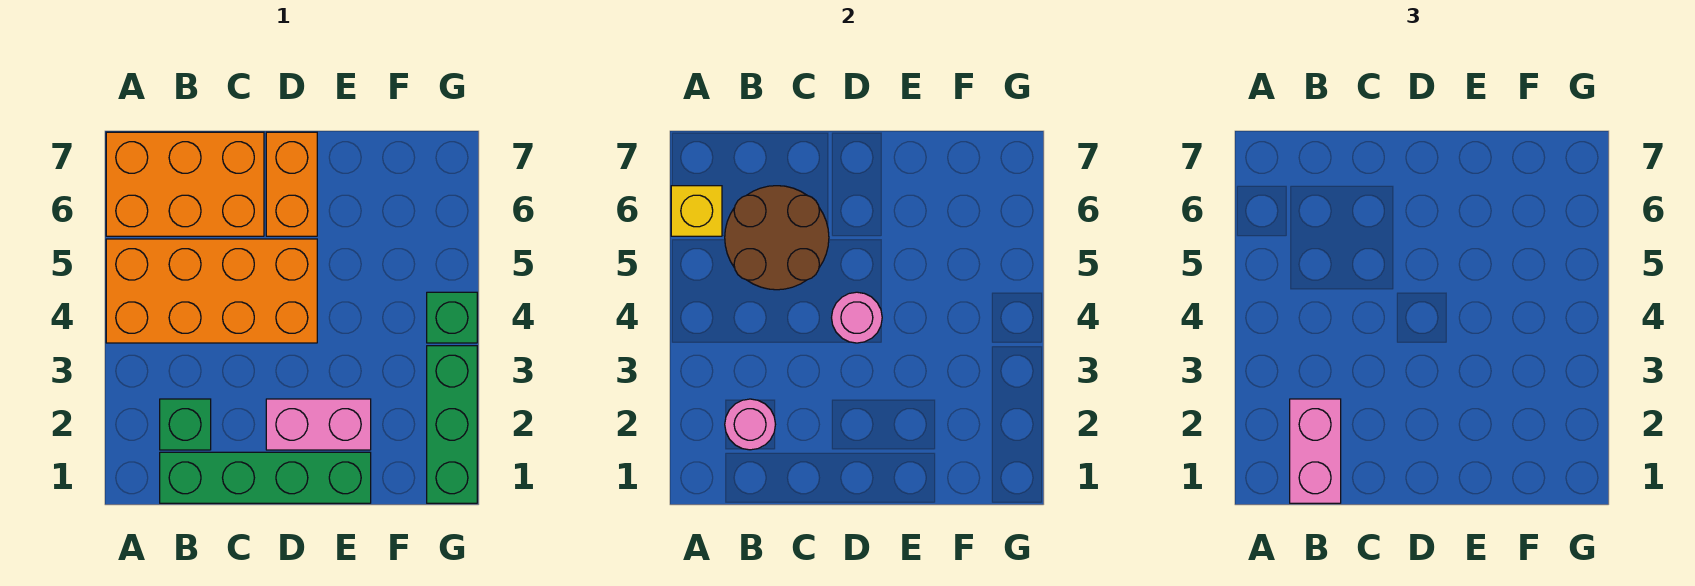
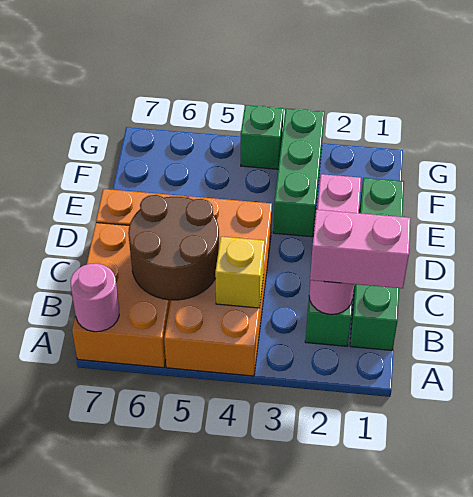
yellow 1x1 brick [671,186,722,236] -> yellow 1x1 brick moved to [215,237,265,308]
pink 1x1 round brick [832,292,882,343] -> pink 1x1 round brick moved to [71,263,119,332]
green 1x3 brick [427,346,477,503] -> green 1x3 brick turned to [273,108,324,237]

